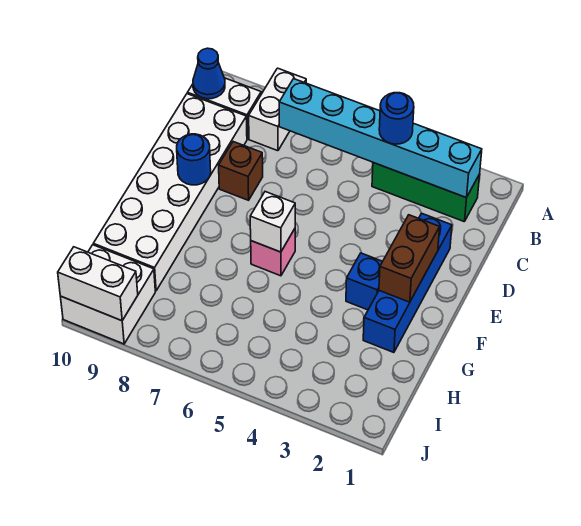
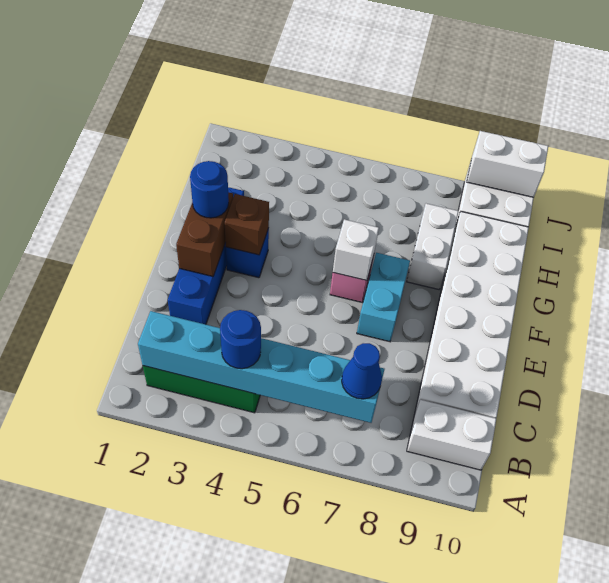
white 1x2 brick [249,68,306,151] -> white 1x2 brick moved to [407,204,458,289]
blue 1x1 cone [193,48,225,99] -> blue 1x1 cone moved to [342,343,382,399]
brown 1x1 brick [219,142,263,200] -> brown 1x1 brick moved to [225,194,269,255]
none -> cyan 1x2 brick [357,253,410,342]
blue 1x1 round brick [177,134,211,185] -> blue 1x1 round brick moved to [190,161,229,218]

